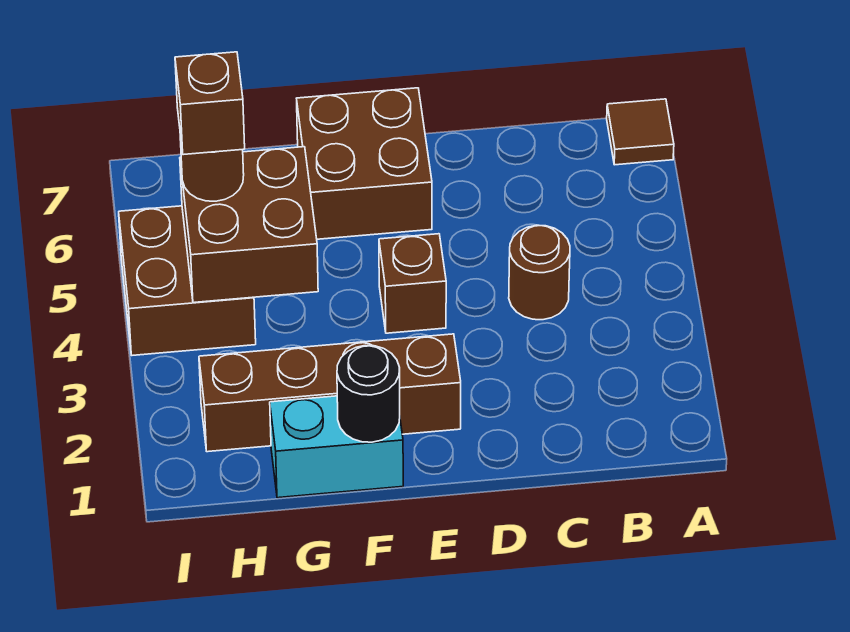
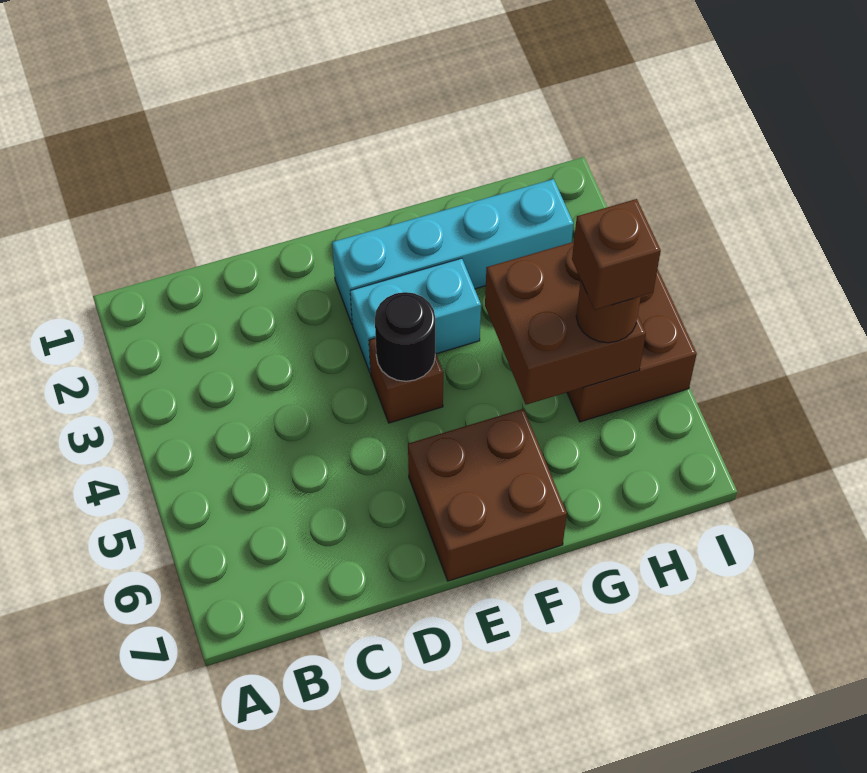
brown 1x1 tile [607,99,674,165] -> none
brown 1x1 round brick [509,225,570,320] -> none
brown 1x4 brick [199,334,461,452] -> cyan 1x4 brick [332,179,574,324]
cyan 1x2 brick [270,396,403,498] -> cyan 1x2 brick moved to [350,258,481,373]
black 1x1 round brick [337,346,400,442] -> black 1x1 round brick moved to [375,292,435,381]

